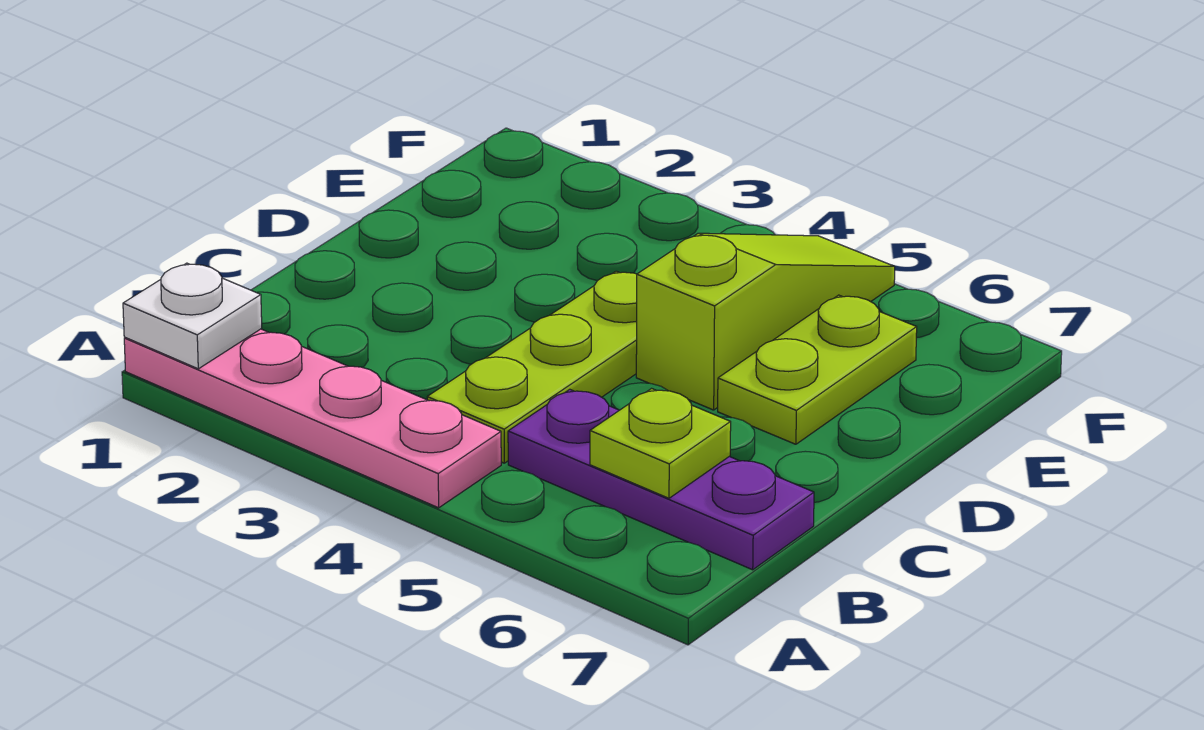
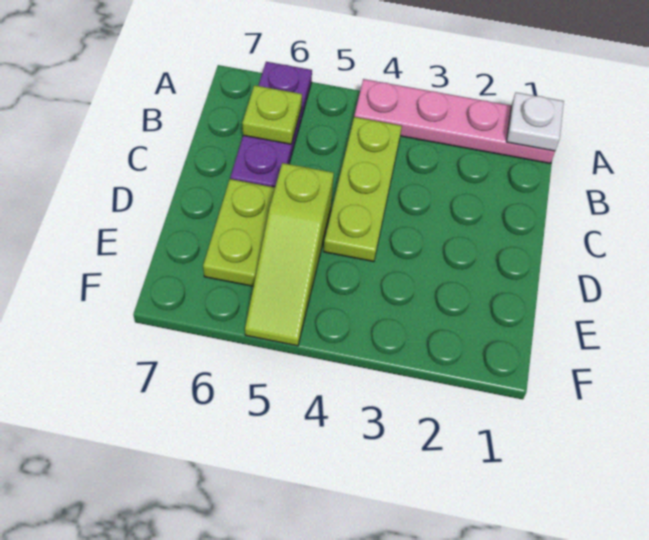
purple 1x3 plate [508,389,814,570] -> purple 1x3 plate turned to [230,62,312,187]

